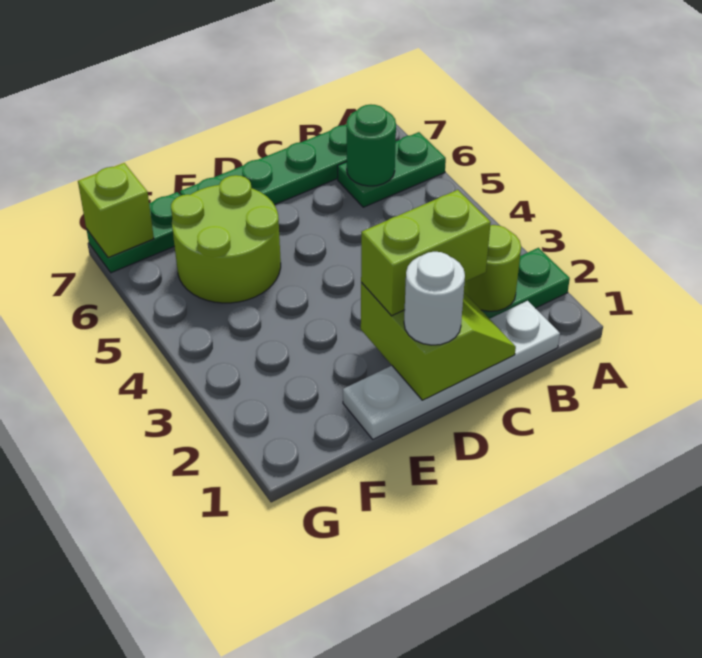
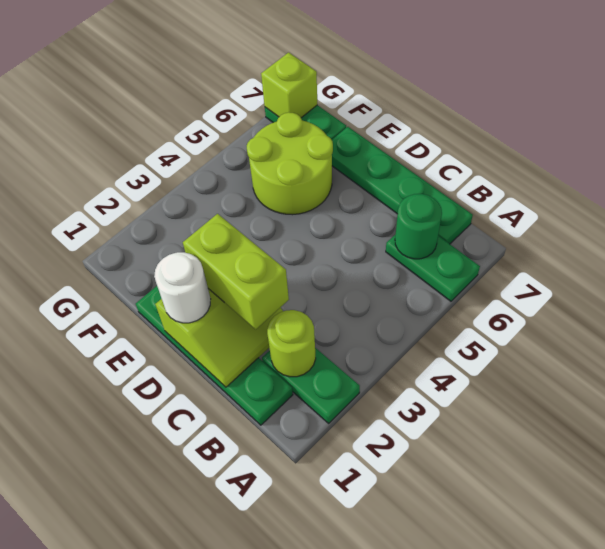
white 1x4 plate [343,301,560,439] -> green 1x4 plate [136,286,293,425]

